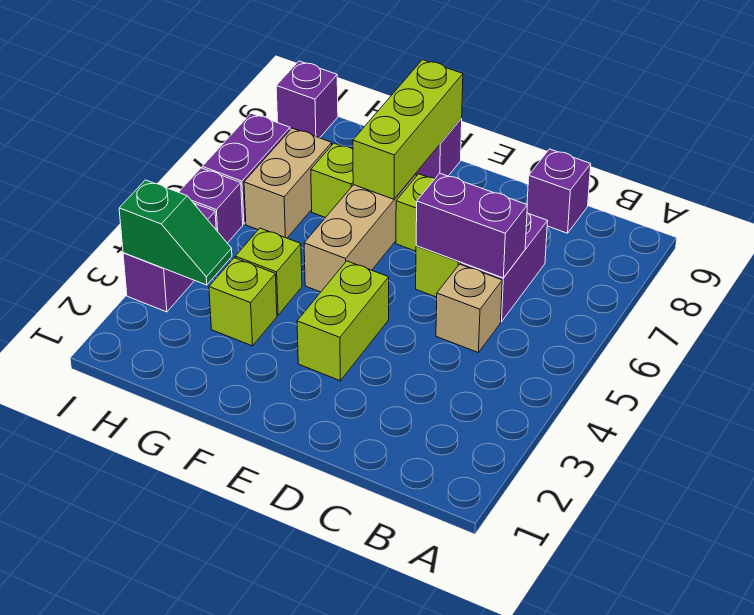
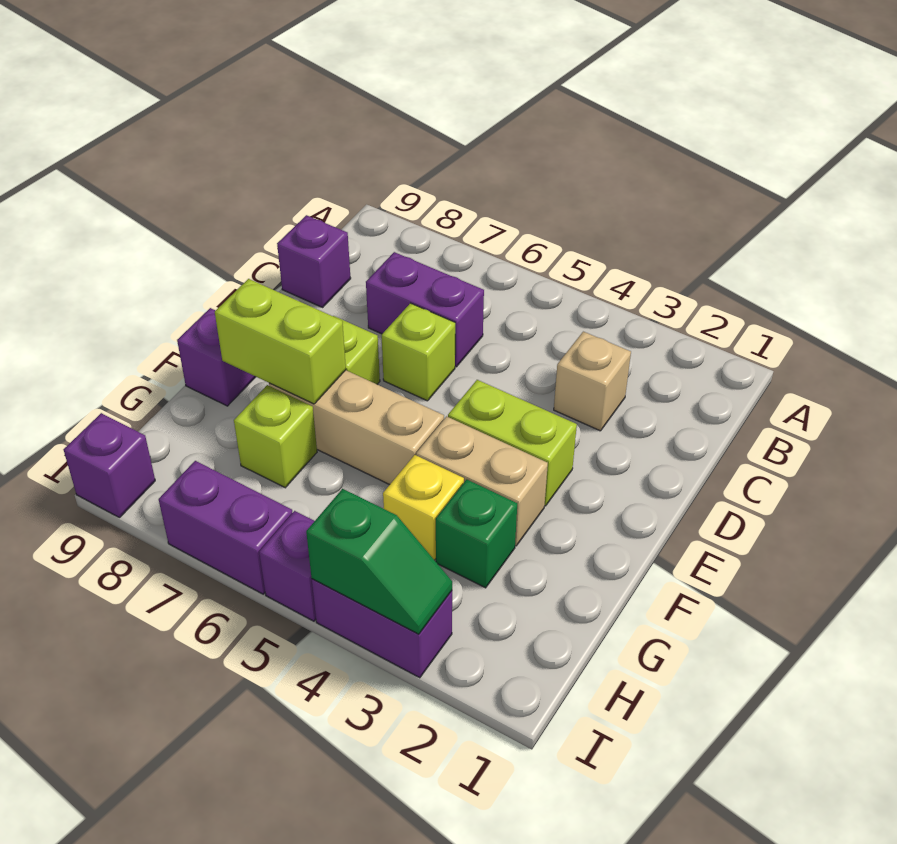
tan 1x1 brick [436,264,502,352] -> tan 1x1 brick moved to [554,332,631,431]
purple 1x2 brick [416,173,527,278] -> none
lime 1x3 brick [353,60,463,199] -> lime 1x2 brick [215,279,346,404]
lime 1x1 brick [209,258,277,346] -> green 1x1 brick [436,480,517,588]
lime 1x1 brick [235,228,302,315] -> yellow 1x1 brick [383,455,464,560]
green 1x2 slope [119,180,232,285] -> green 1x2 slope turned to [306,489,452,634]
tan 1x2 brick [244,128,332,238] -> tan 1x2 brick moved to [416,416,548,546]

